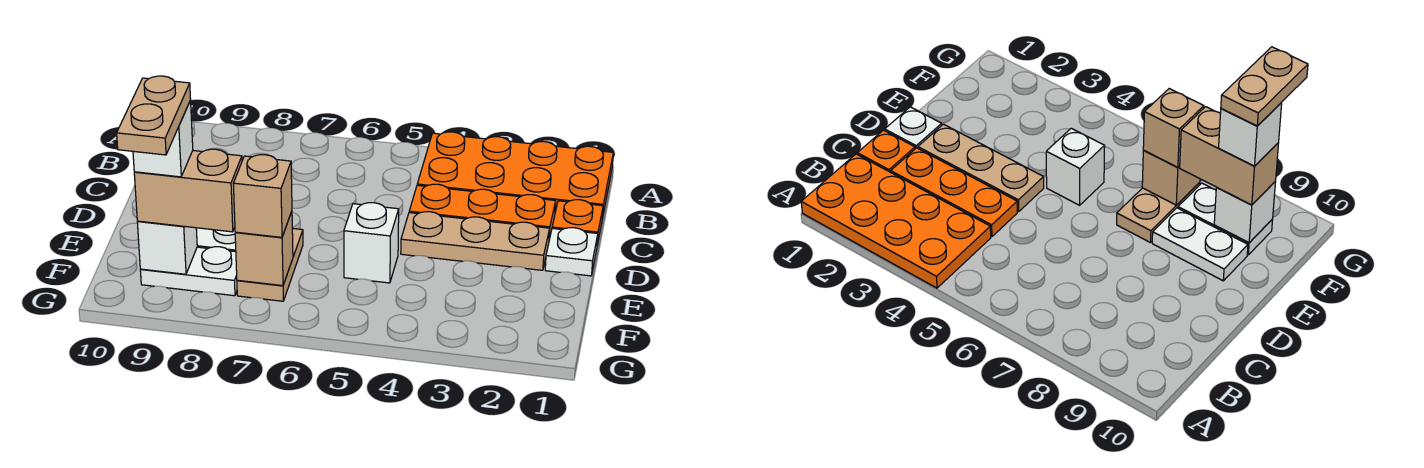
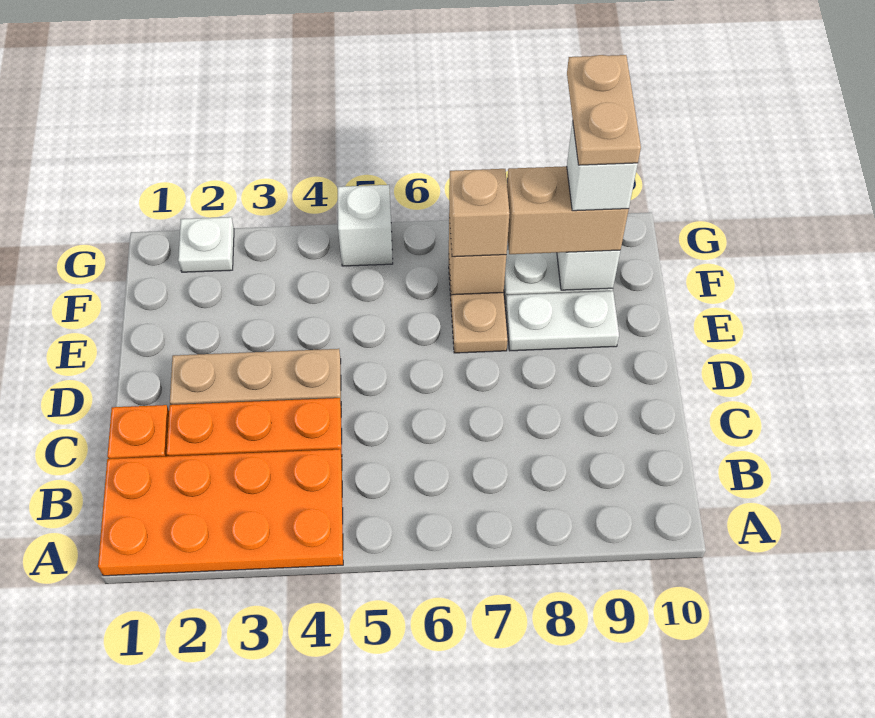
white 1x1 plate [545,228,598,276] -> white 1x1 plate moved to [178,217,234,272]
white 1x1 brick [344,203,399,283] -> white 1x1 brick moved to [338,185,393,266]

